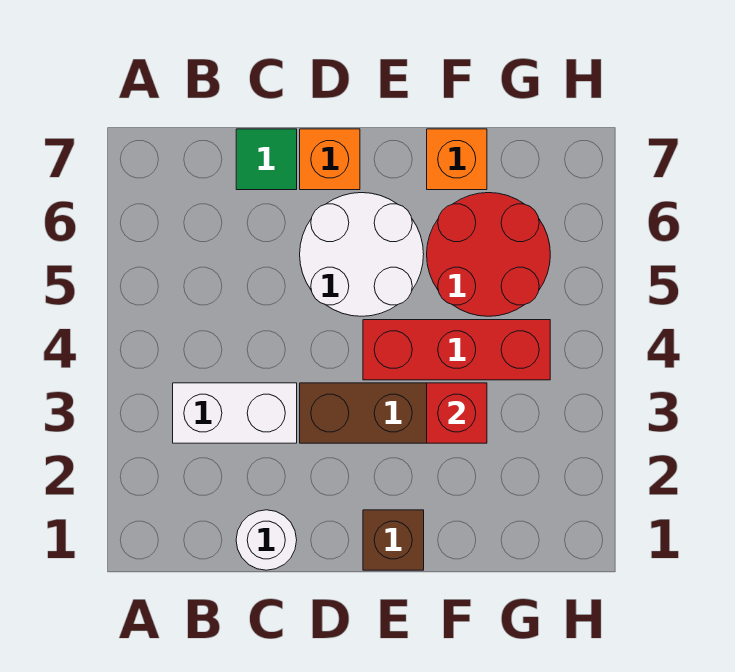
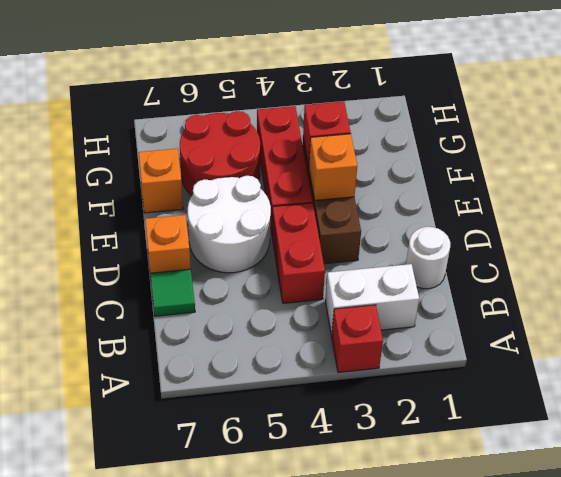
none -> red 1x1 brick [332,305,383,372]
white 1x2 brick [173,383,297,443] -> white 1x2 brick turned to [325,264,419,335]
none -> red 1x2 brick [272,203,325,303]
brown 1x1 brick [363,510,424,570] -> none
none -> orange 1x1 brick [309,134,357,201]

